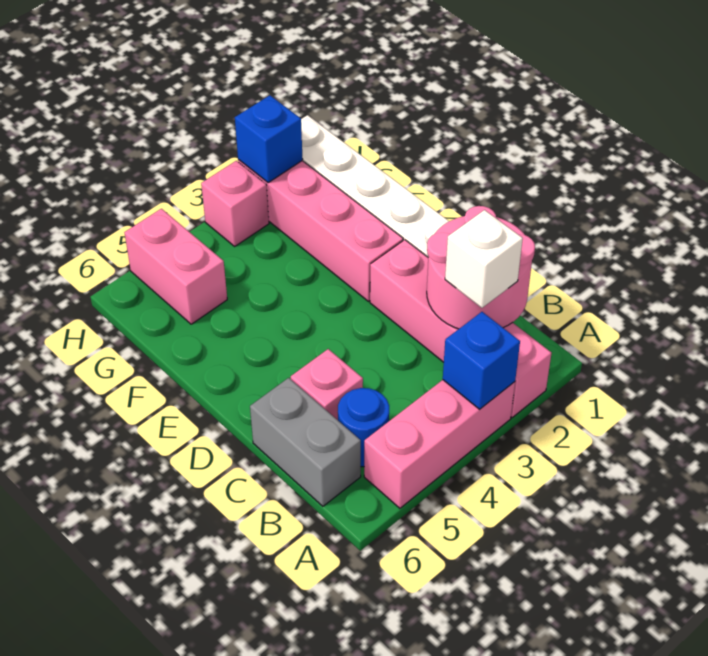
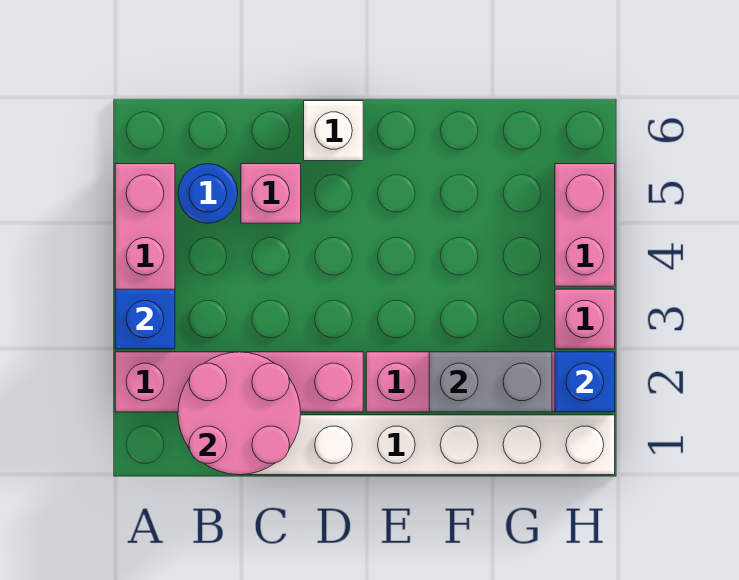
white 1x1 brick [445,210,523,308] -> white 1x1 brick moved to [304,101,363,161]
grey 1x2 brick [250,378,361,506] -> grey 1x2 brick moved to [429,352,552,412]
pink 1x2 brick [124,209,227,324] -> pink 1x2 brick turned to [555,164,615,286]

